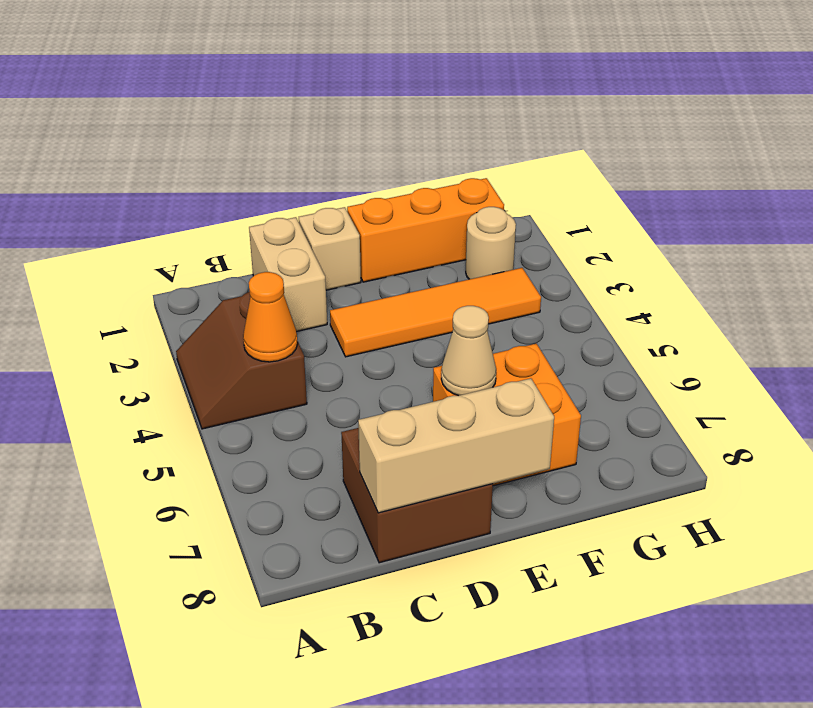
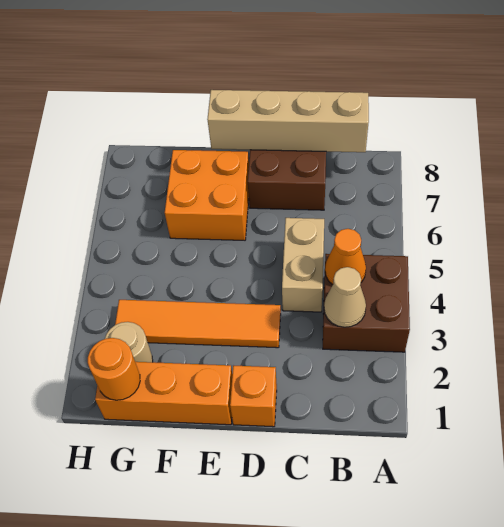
brown 2x2 slope [176,292,307,429] -> brown 2x2 brick [323,254,410,352]
tan 1x2 brick [249,217,327,332] -> tan 1x2 brick moved to [282,218,324,312]
tan 1x3 brick [358,378,554,513] -> tan 1x4 brick [207,90,369,152]
tan 1x1 brick [299,207,361,290] -> orange 1x1 brick [230,365,277,427]
tan 1x1 cone [441,306,496,396] -> tan 1x1 cone moved to [324,267,366,327]
none -> orange 1x1 round brick [88,338,140,400]

